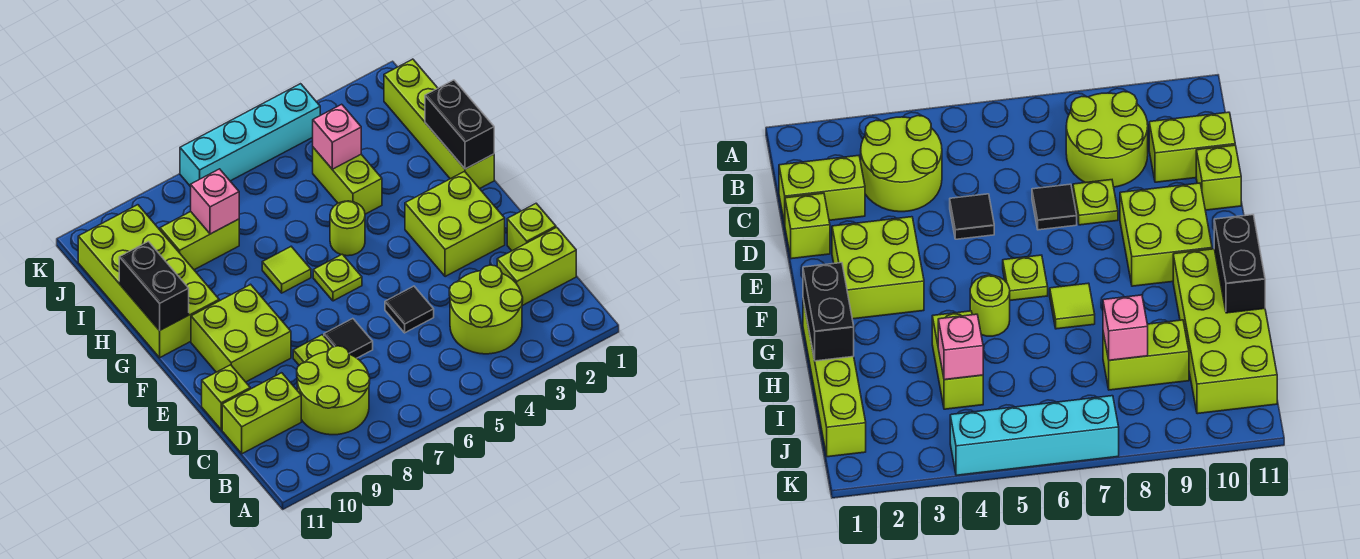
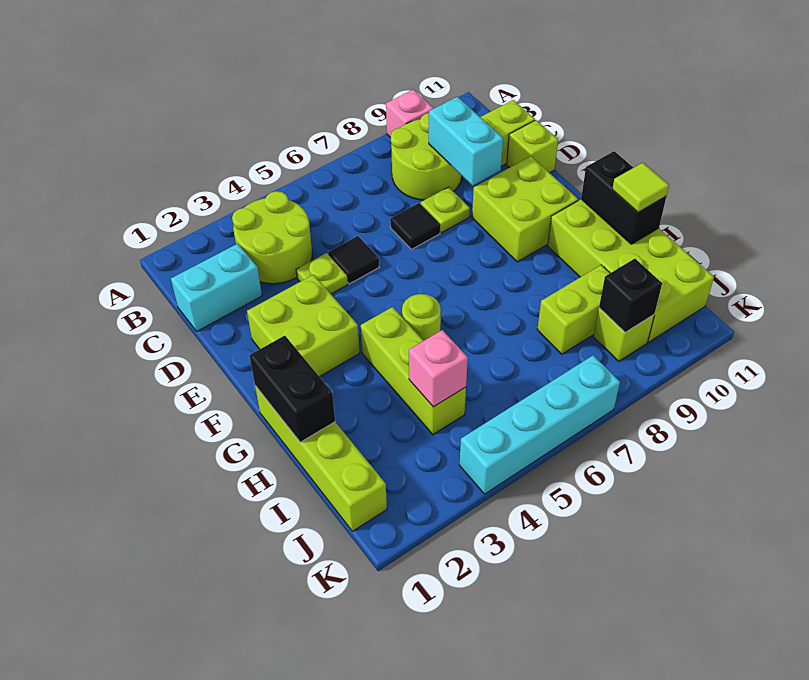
lime 1x2 brick [497,227,576,306] -> cyan 1x2 brick [171,244,262,331]
none -> cyan 1x2 brick [429,97,503,186]
lime 1x1 brick [507,203,556,251] -> lime 1x1 brick moved to [593,308,654,361]
lime 1x1 plate [313,254,362,301] -> lime 1x1 plate moved to [296,253,348,294]
lime 1x1 tile [262,247,311,293] -> lime 1x1 tile moved to [612,163,669,212]
lime 1x2 brick [313,148,382,214] -> lime 1x3 brick [361,307,466,434]
pink 1x1 brick [191,169,239,234] -> pink 1x1 brick moved to [386,90,434,138]
none -> black 1x1 brick [599,259,662,332]

